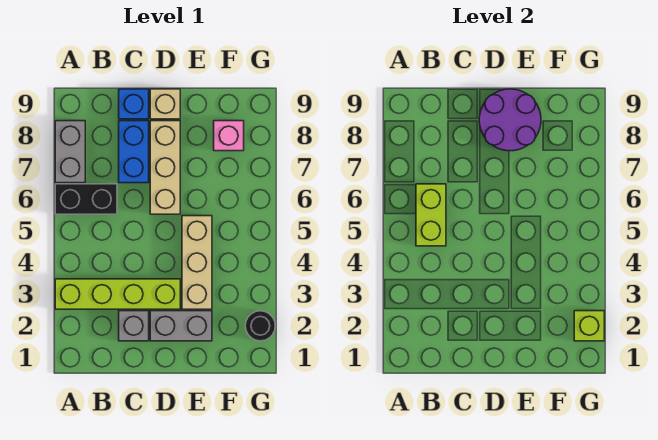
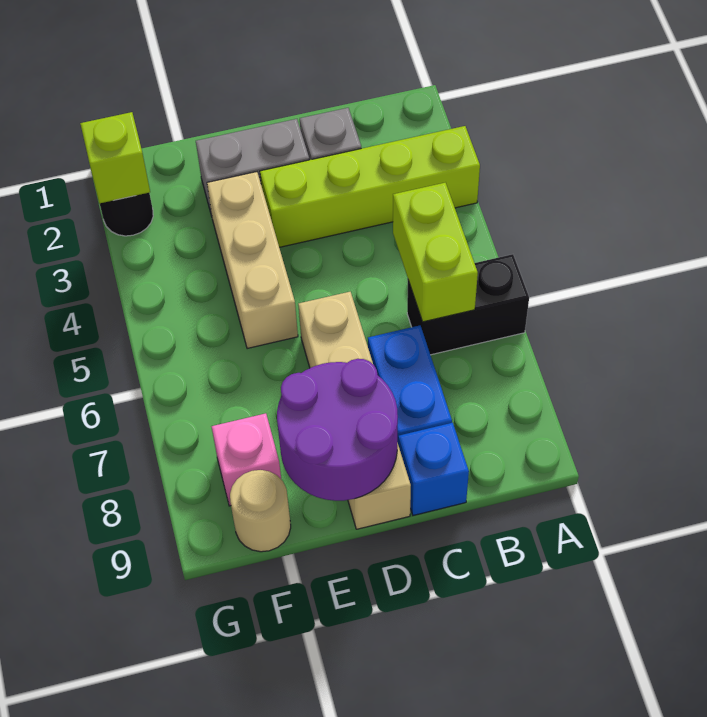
grey 1x2 brick [55,121,85,183] -> none
none -> tan 1x1 round brick [230,470,291,552]

